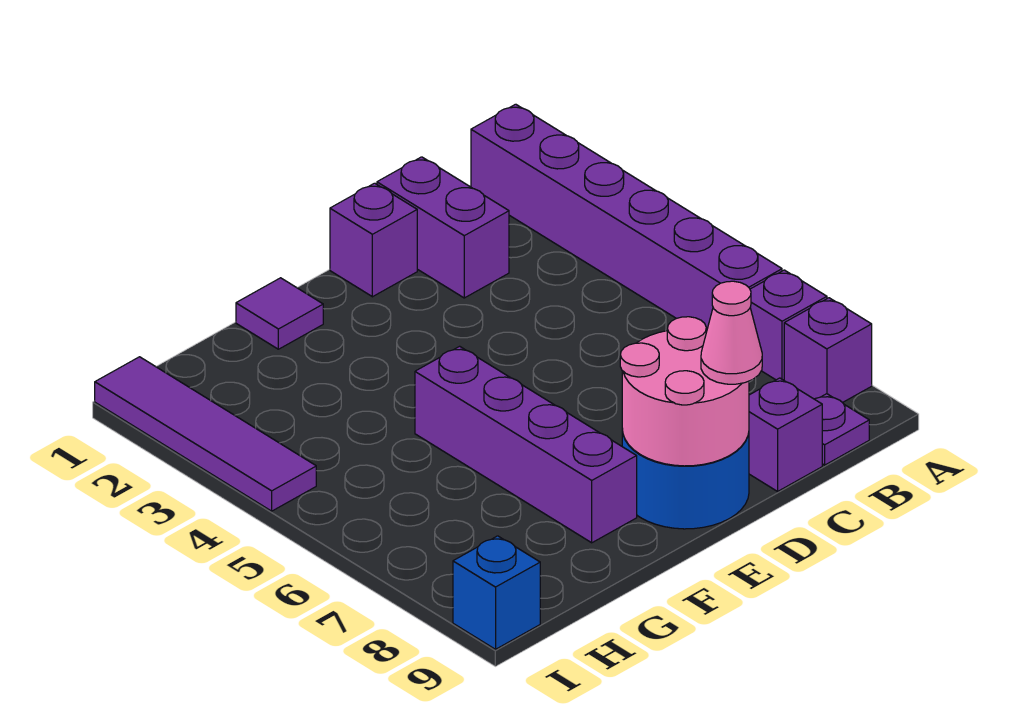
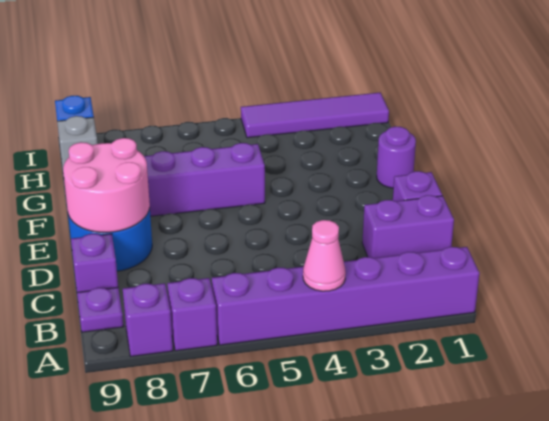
pink 1x1 cone [701,281,762,384] -> pink 1x1 cone moved to [303,220,346,291]
purple 1x1 tile [236,278,323,349] -> purple 1x1 round brick [377,127,416,188]
none -> grey 1x1 brick [57,116,98,176]

